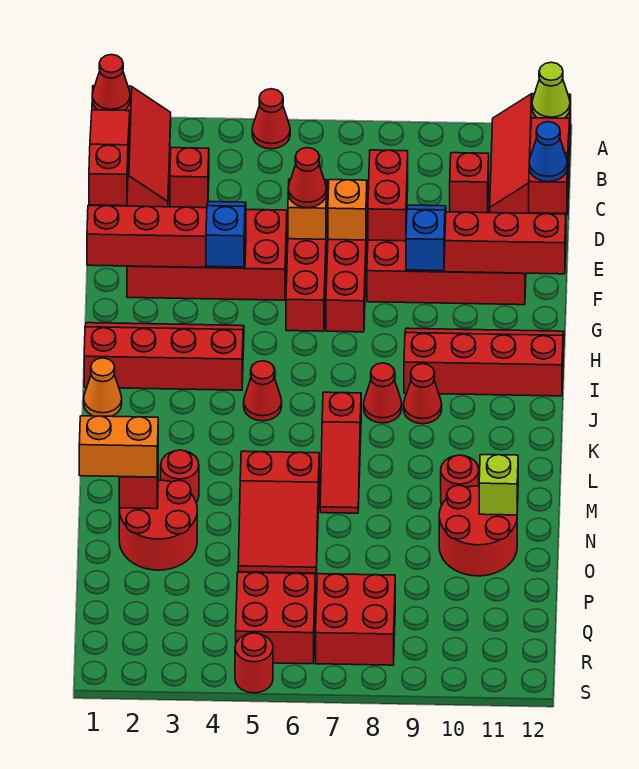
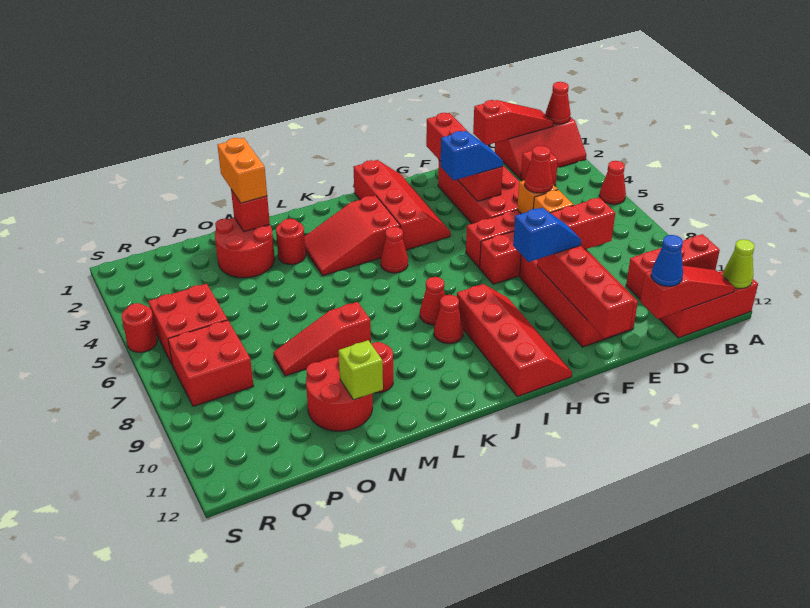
red 1x1 brick [450,153,489,213] -> red 1x3 brick [626,234,720,299]
orange 1x1 cone [84,358,122,416] -> none
red 1x3 slope [320,392,361,513] -> red 1x3 slope moved to [273,302,371,376]
red 2x3 slope [238,451,319,573] -> red 2x3 slope moved to [304,195,400,276]

